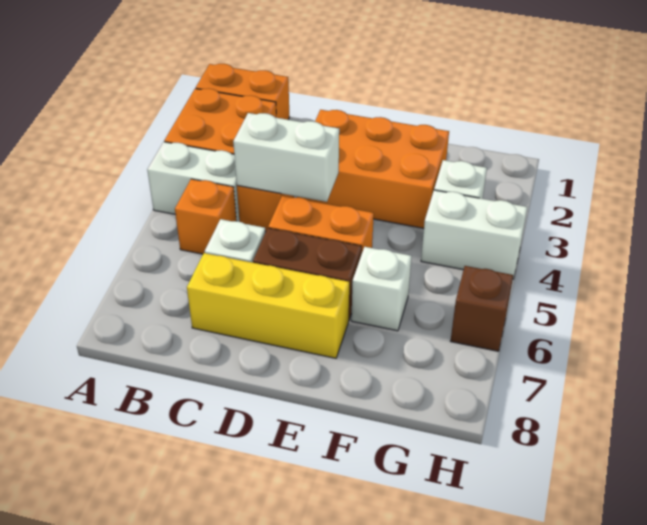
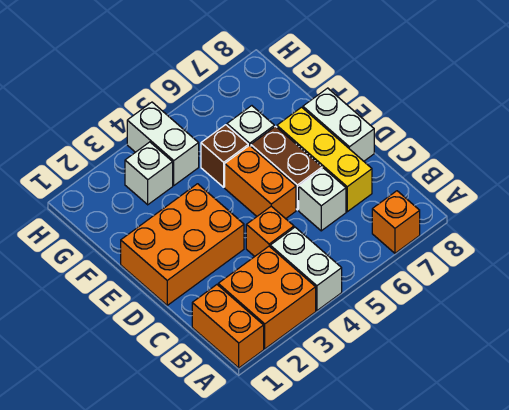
orange 1x1 brick [175,179,236,254] -> orange 1x1 brick moved to [372,191,420,253]
white 1x2 brick [233,113,339,202] -> white 1x2 brick moved to [303,88,374,161]
orange 2x3 brick [297,110,449,228] -> orange 2x3 brick turned to [121,184,244,305]
brown 1x1 brick [451,266,513,351] -> brown 1x1 brick moved to [201,125,248,187]

